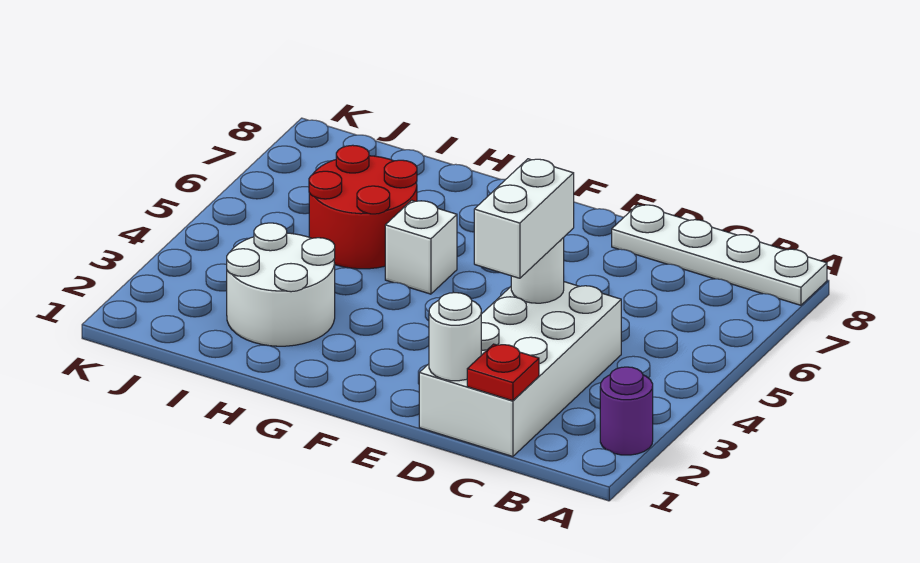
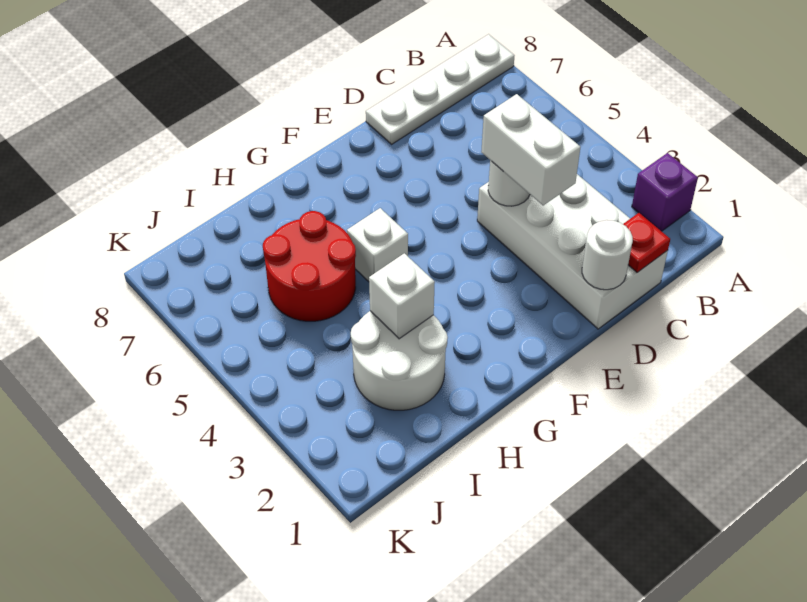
purple 1x1 round brick [600,367,653,455] -> purple 1x1 brick [632,153,698,231]
none -> white 1x1 brick [369,253,435,339]

